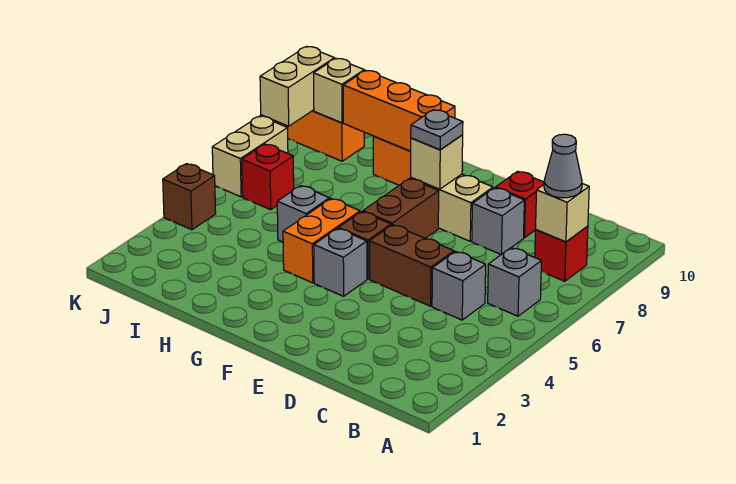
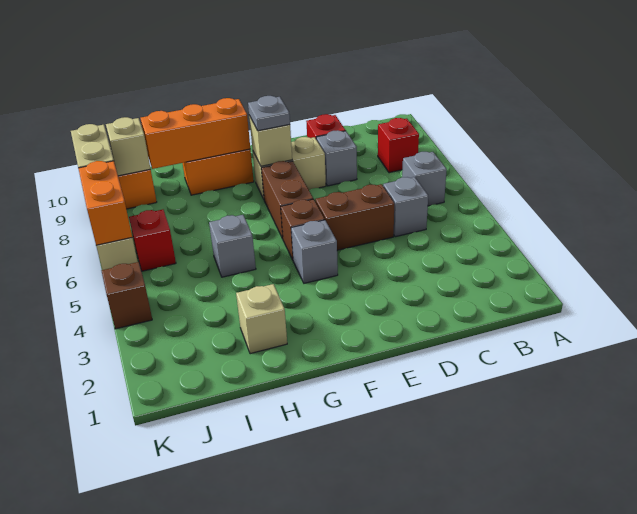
tan 1x1 brick [536,184,589,242] -> tan 1x1 brick moved to [236,284,287,354]
grey 1x1 cone [544,134,582,198] -> none
orange 1x2 brick [283,199,360,283] -> orange 1x2 brick moved to [78,161,132,245]

